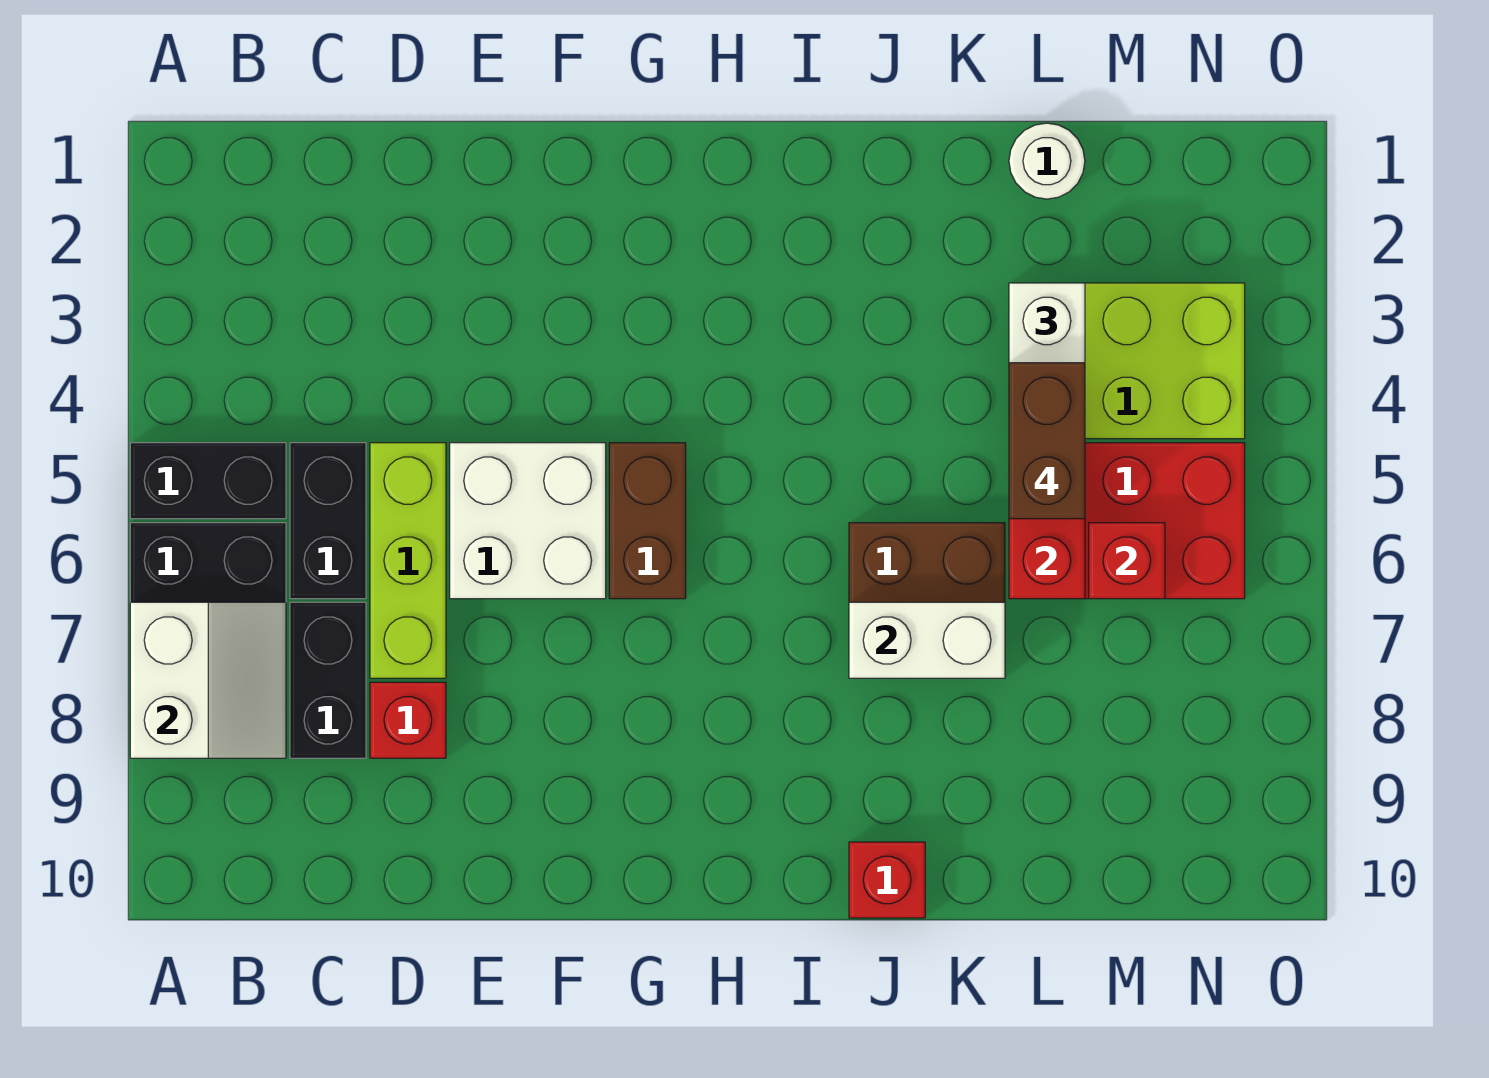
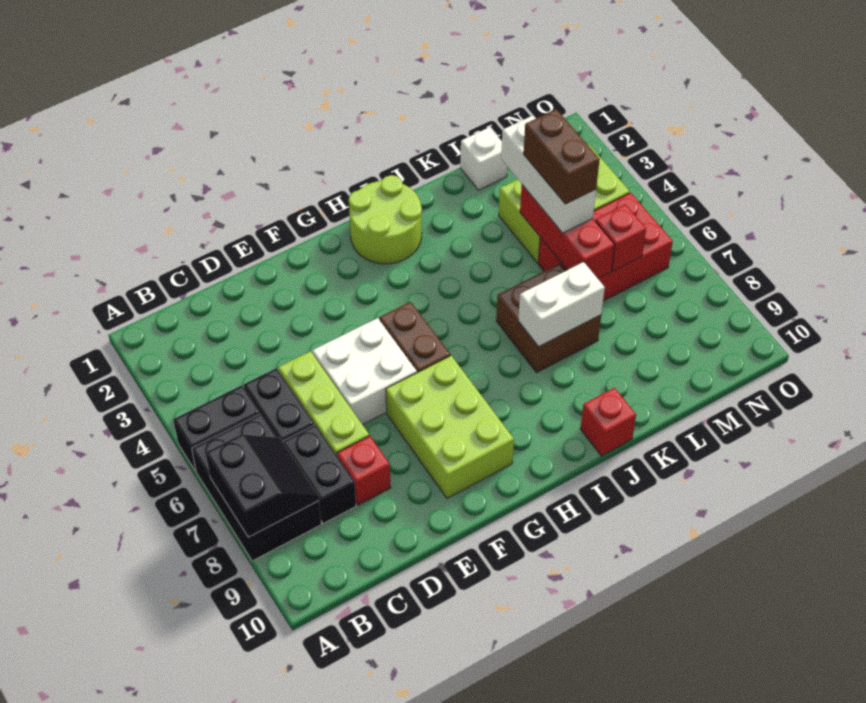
white 2x2 slope [130,602,286,758] -> black 2x2 slope [206,434,319,537]
none -> lime 2x3 brick [386,356,514,498]
none -> lime 2x2 round brick [349,175,422,264]
white 1x1 round brick [1009,123,1085,199] -> white 1x1 brick [460,127,507,190]

